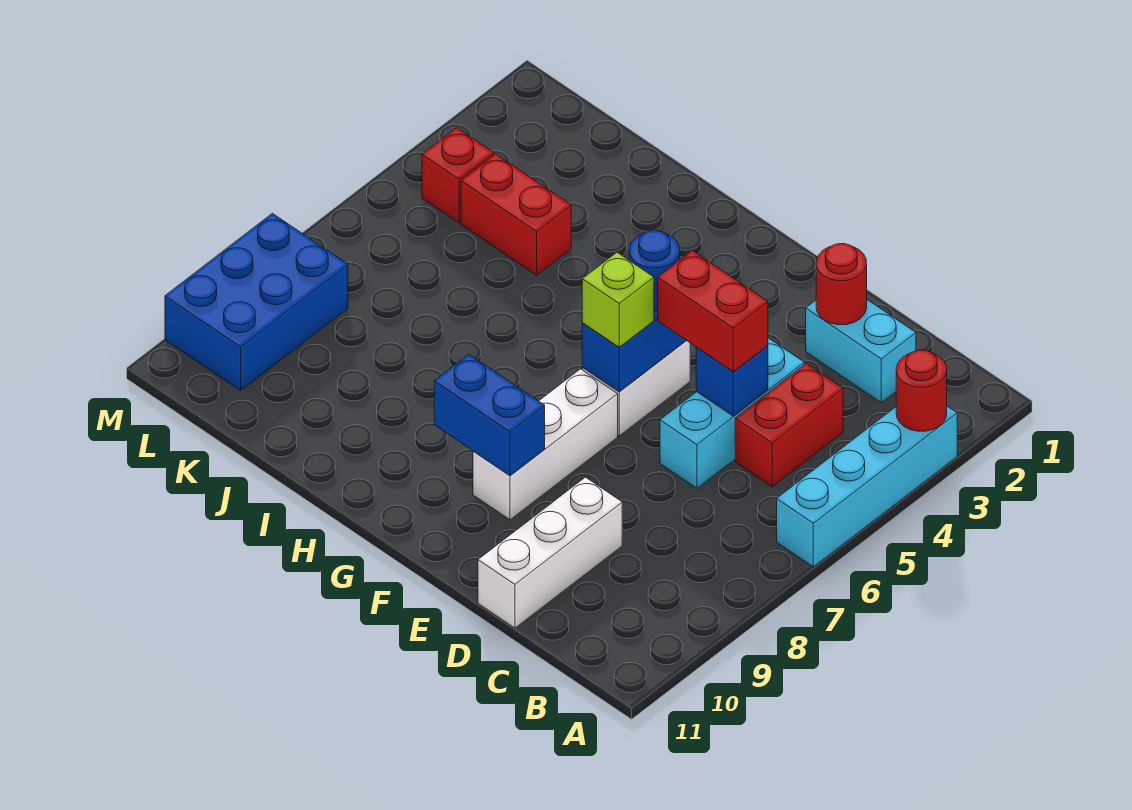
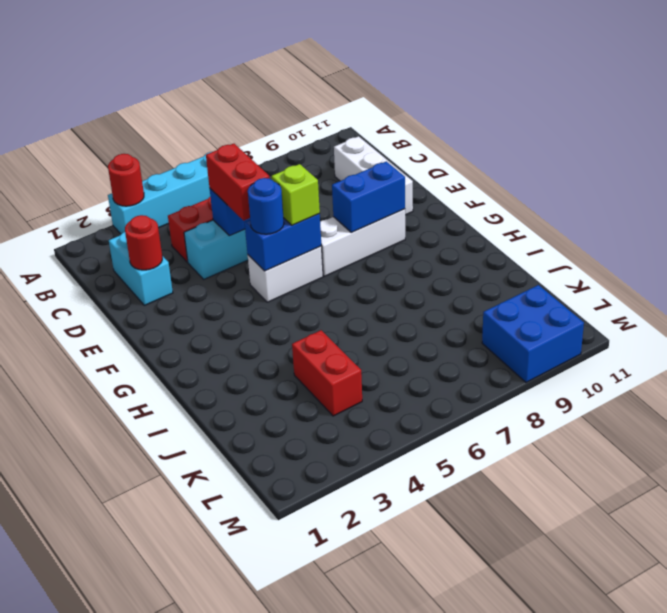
white 1x3 brick [478,477,622,628] -> white 1x3 brick turned to [334,136,413,215]
blue 1x2 brick [434,354,545,475] -> blue 1x2 brick turned to [332,161,405,232]
red 1x1 brick [422,128,494,223] -> none
blue 2x3 brick [165,213,348,390] -> blue 2x2 brick [482,285,584,382]

